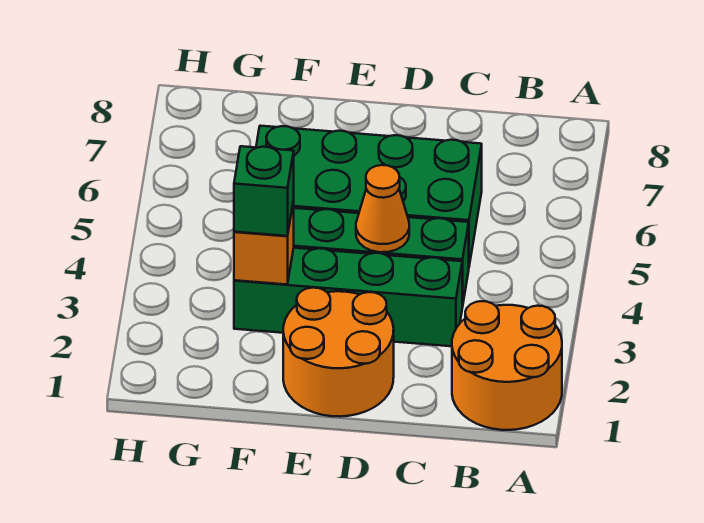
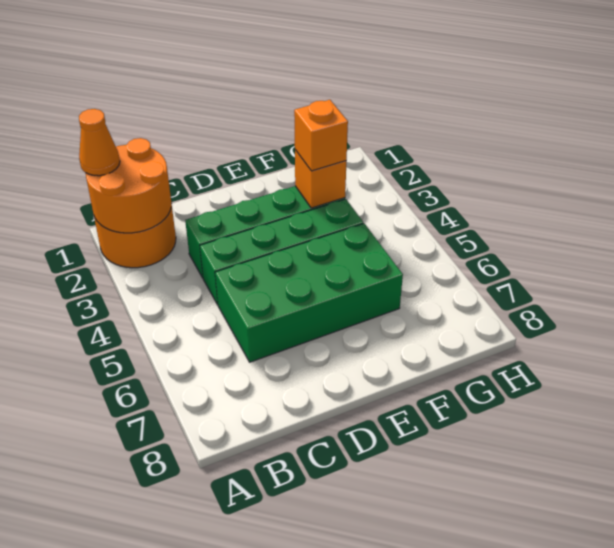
orange 2x2 round brick [283,288,394,417] -> orange 2x2 round brick moved to [86,138,172,233]
orange 1x1 cone [356,165,409,252] -> orange 1x1 cone moved to [79,109,120,176]
green 1x1 brick [234,146,294,236] -> orange 1x1 brick [294,100,348,171]

